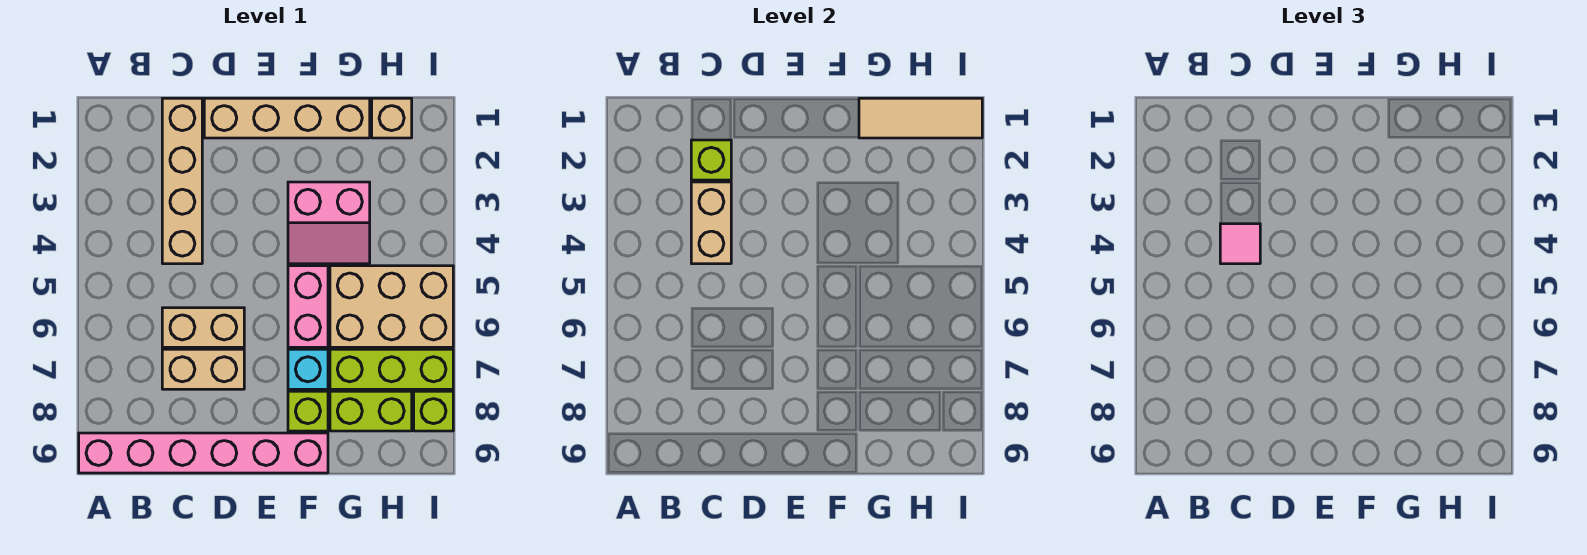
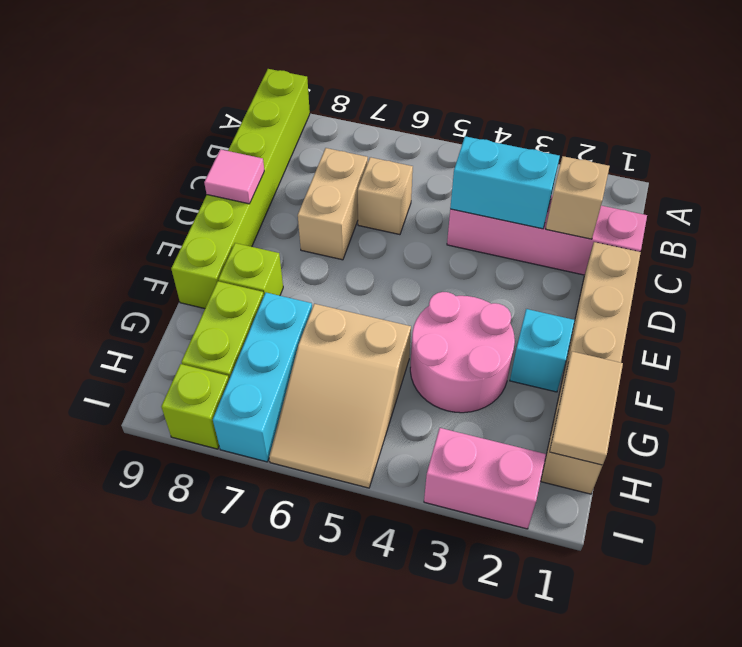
pink 1x6 brick [79,433,328,473] -> lime 1x6 brick [171,69,310,309]
tan 1x4 brick [162,98,202,264] -> pink 1x4 brick [447,195,647,275]
lime 1x1 brick [691,140,731,180] -> tan 1x1 brick [546,156,610,239]
tan 1x2 brick [691,182,731,264] -> cyan 1x2 brick [450,136,560,229]
pink 1x1 tile [1220,224,1260,264] -> pink 1x1 tile moved to [204,149,264,204]
tan 1x2 brick [162,308,244,347] -> tan 1x1 brick [358,157,413,235]
pink 2x2 slope [288,182,370,264] -> pink 2x2 round brick [410,292,515,413]
pink 1x2 brick [288,266,328,347] -> pink 1x2 brick moved to [424,428,546,529]
cyan 1x1 brick [288,349,328,389] -> cyan 1x1 brick moved to [510,309,575,392]
tan 1x3 tile [859,98,982,138] -> tan 1x2 tile [550,351,623,465]
tan 2x3 brick [330,266,453,347] -> tan 2x3 slope [269,304,411,488]
lime 1x3 brick [330,349,453,389] -> cyan 1x3 brick [213,293,312,462]

